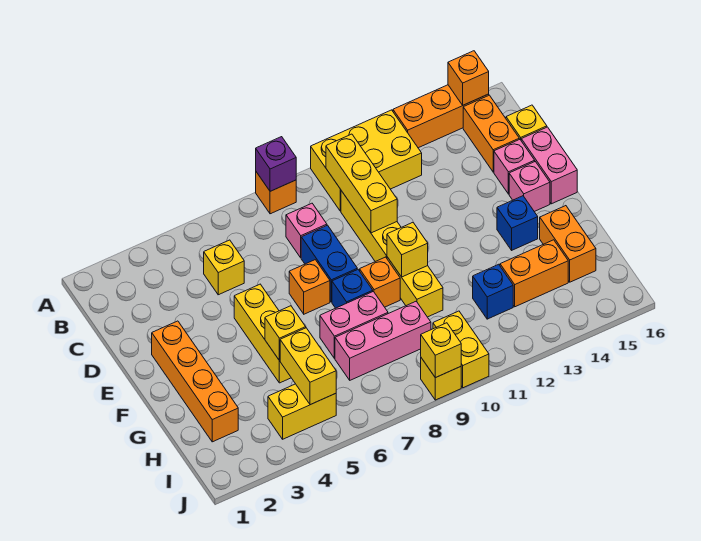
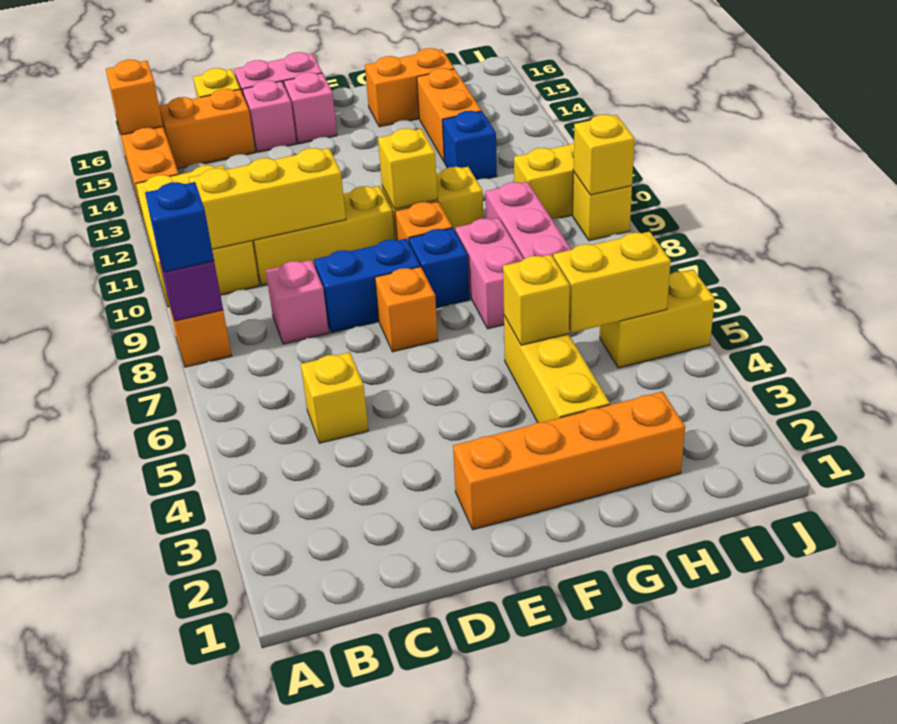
yellow 1x3 brick [234,284,291,383] -> yellow 1x3 brick turned to [504,316,610,422]
blue 1x1 brick [497,196,538,250] -> blue 1x1 brick moved to [145,182,214,272]
yellow 1x2 brick [268,384,336,439] -> yellow 1x2 brick turned to [600,270,715,368]

